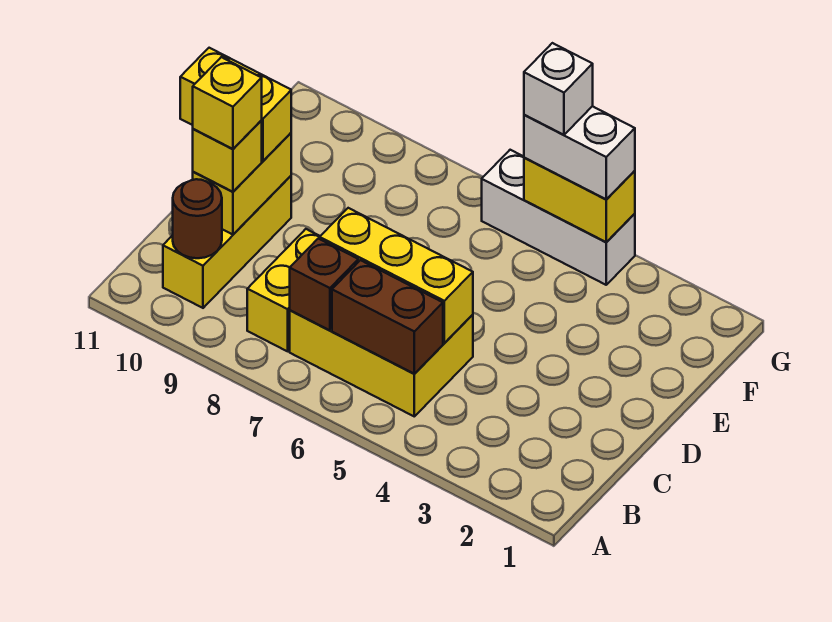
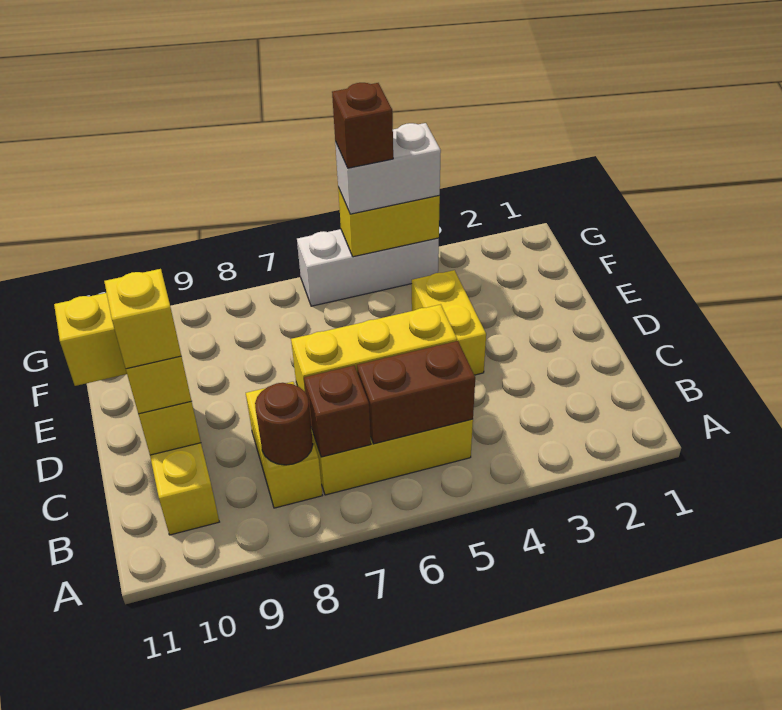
brown 1x1 round brick [173,179,222,258] -> brown 1x1 round brick moved to [255,383,313,465]
none -> yellow 1x2 brick [412,270,486,375]
white 1x1 brick [524,43,593,135] -> brown 1x1 brick [332,83,393,168]

